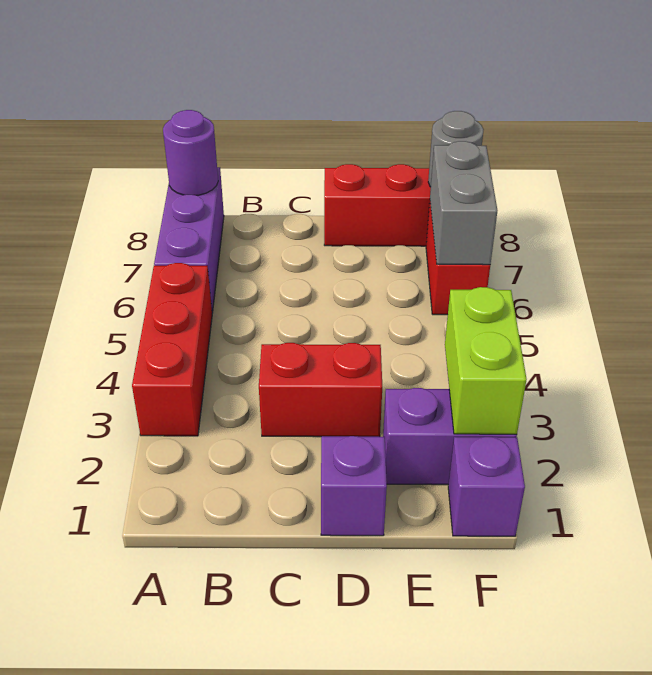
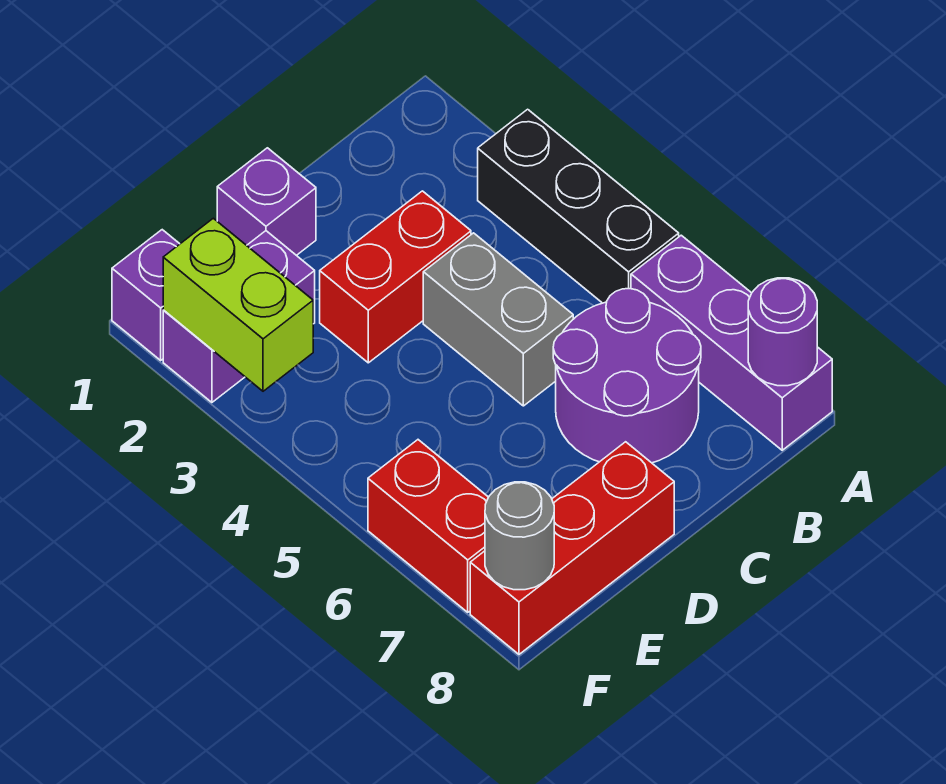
red 1x3 brick [132,263,212,436] -> black 1x3 brick [478,109,679,303]
none -> purple 2x2 round brick [553,289,701,463]
grey 1x2 brick [430,141,497,265] -> grey 1x2 brick moved to [423,233,573,406]

